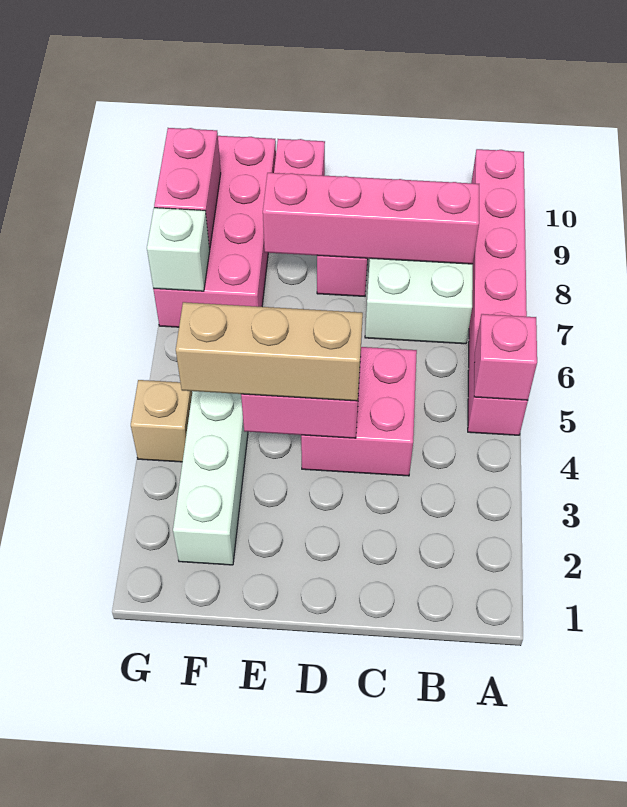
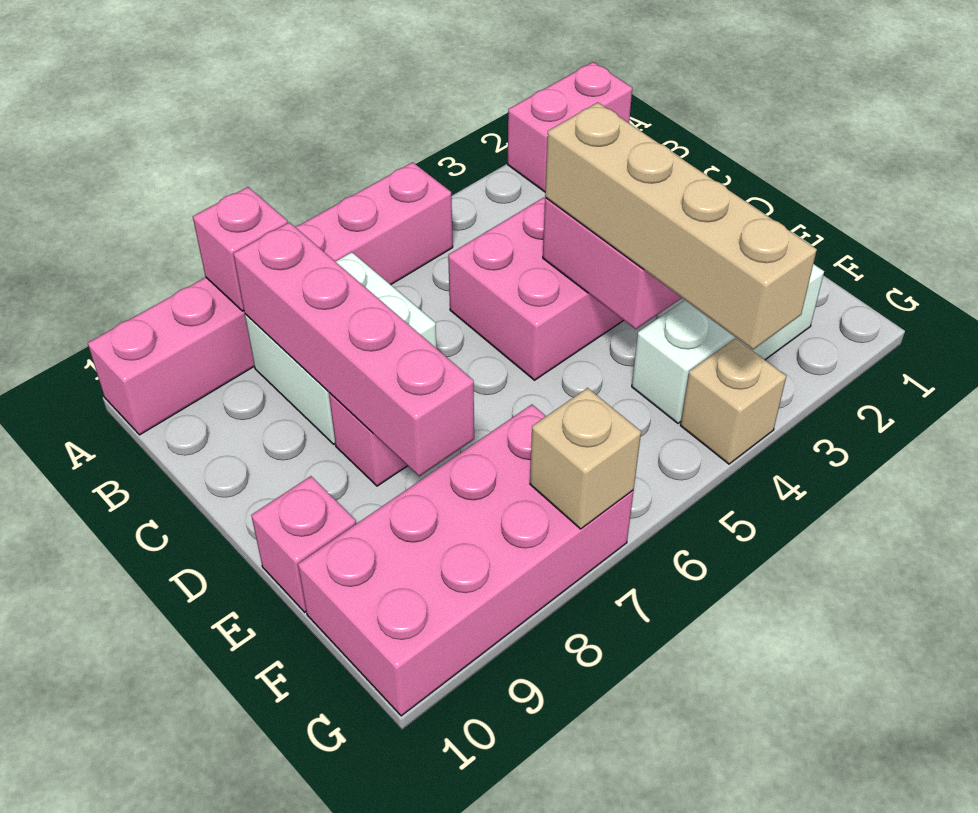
pink 1x1 brick [474,314,537,400] -> pink 1x1 brick moved to [193,187,288,311]
tan 1x3 brick [176,302,363,401] -> tan 1x4 brick [545,102,817,350]
white 1x1 brick [147,208,210,291] -> tan 1x1 brick [530,388,641,529]
pink 1x2 brick [154,128,221,250] -> pink 1x2 brick moved to [508,62,632,192]

